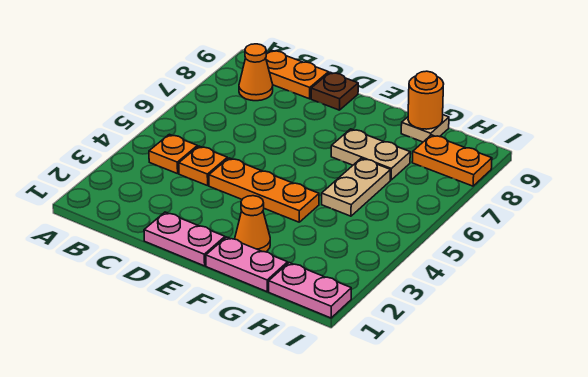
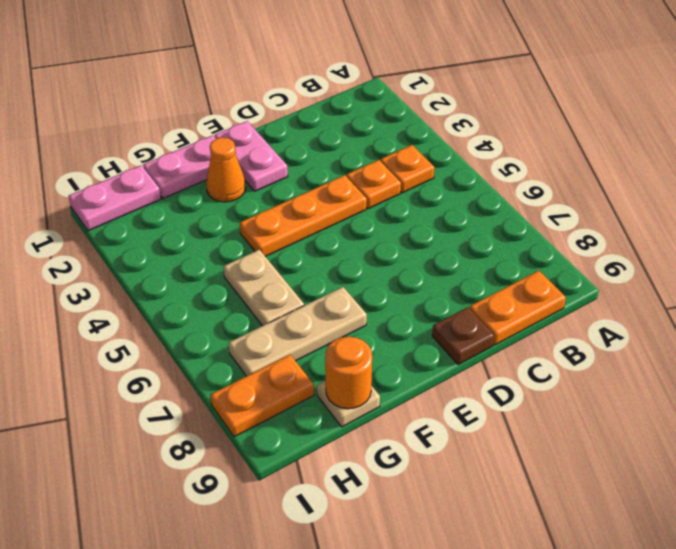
orange 1x1 cone [239,44,273,101] -> none
pink 1x2 plate [144,212,225,266] -> pink 1x2 plate turned to [215,121,288,191]
tan 1x2 plate [331,129,410,180] -> tan 1x3 plate [229,287,367,376]

